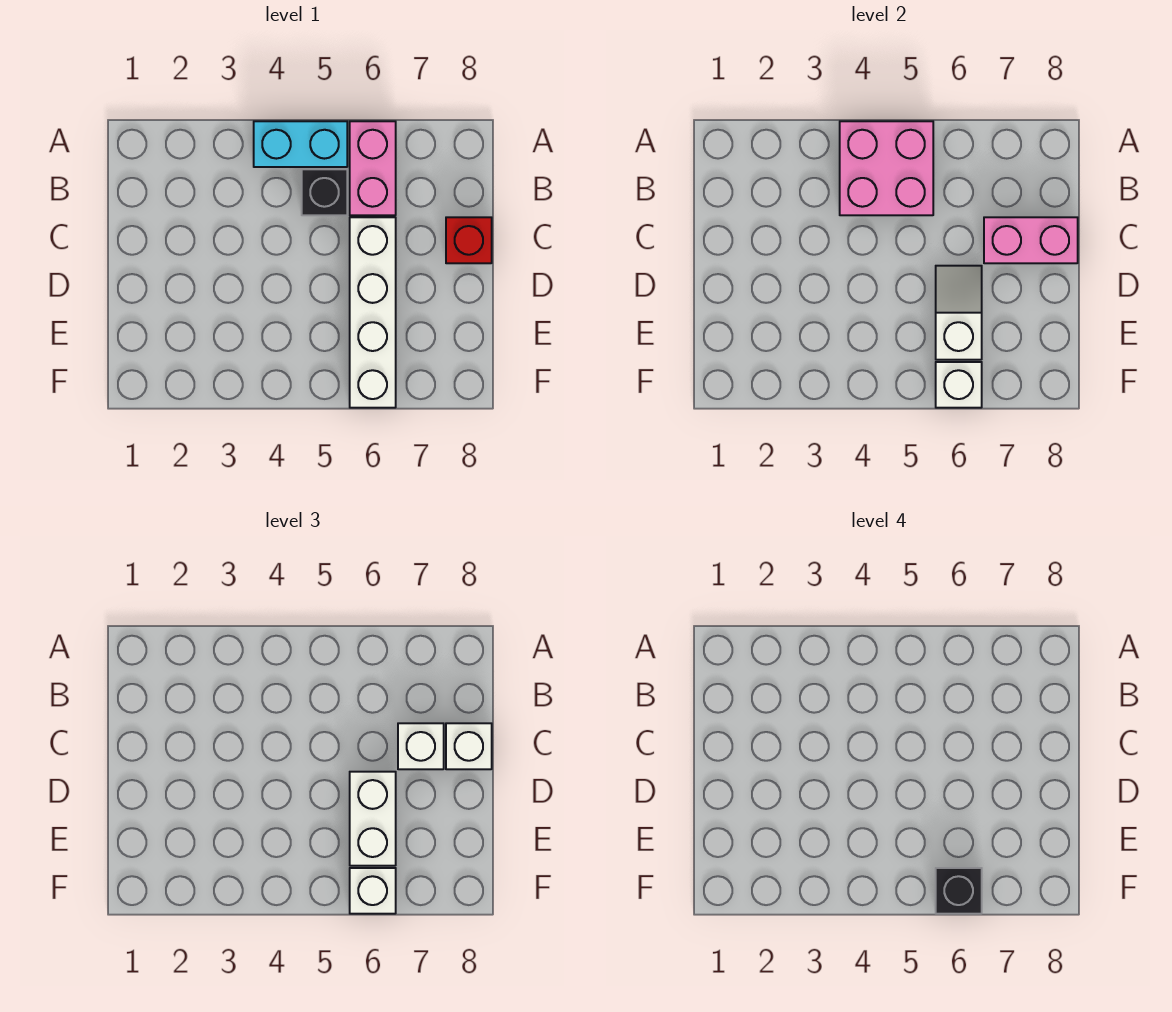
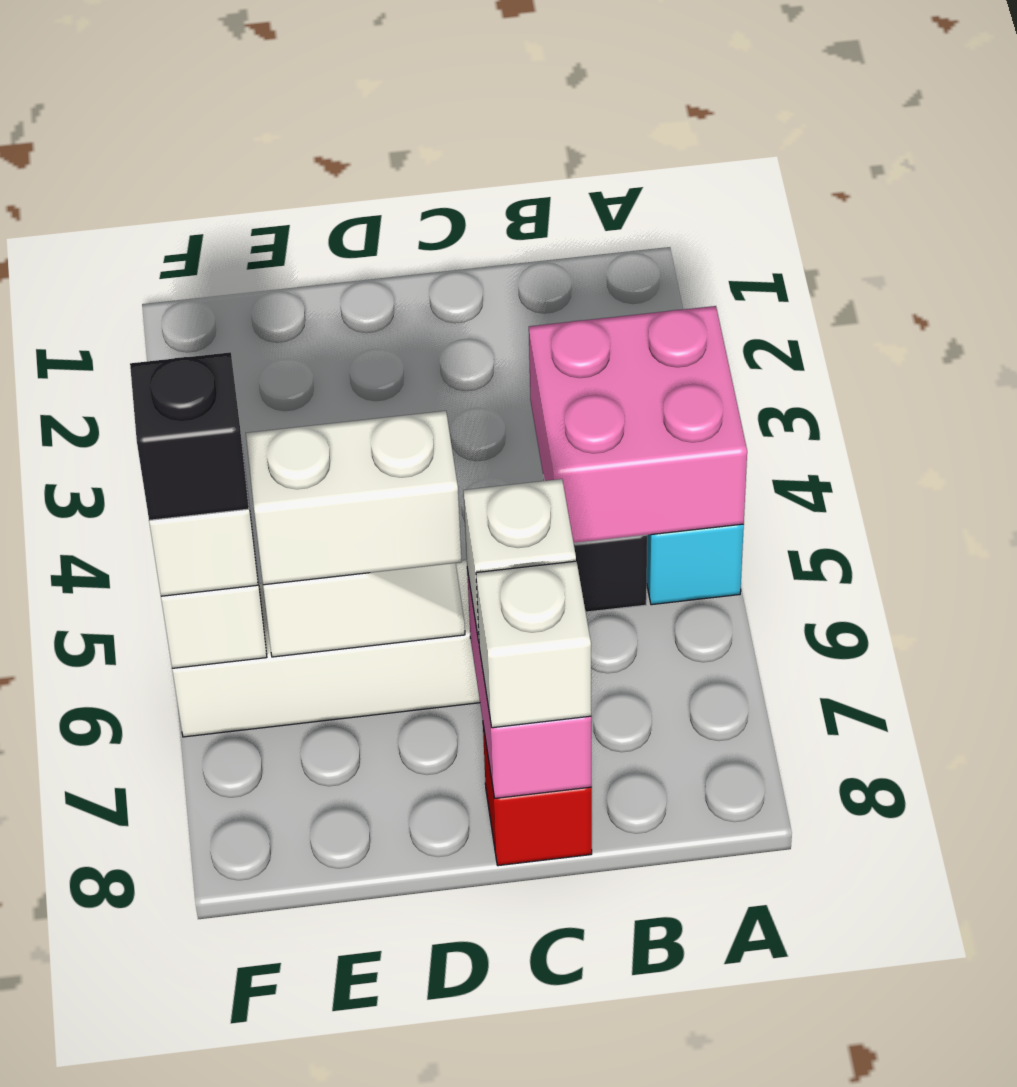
pink 1x2 brick [350,121,396,215] -> none

